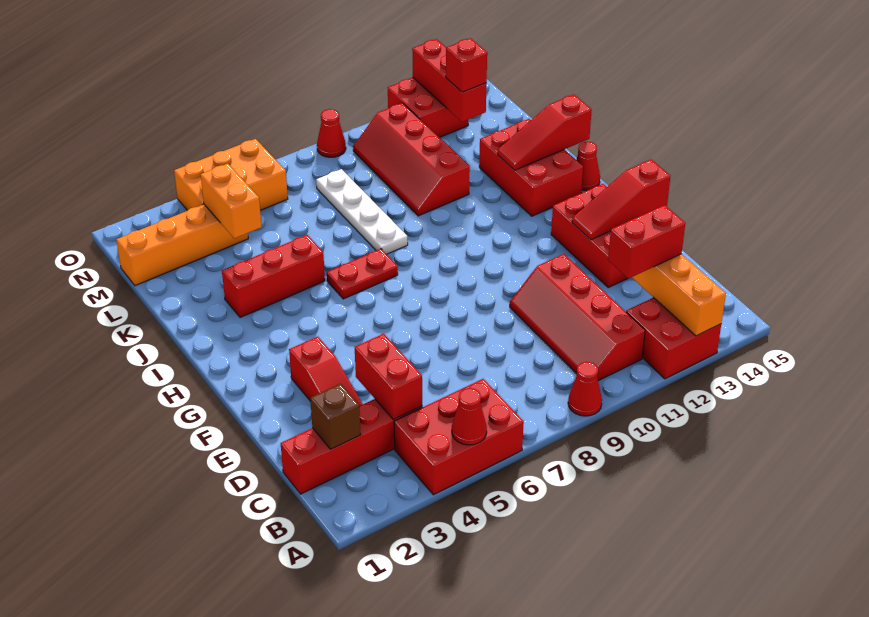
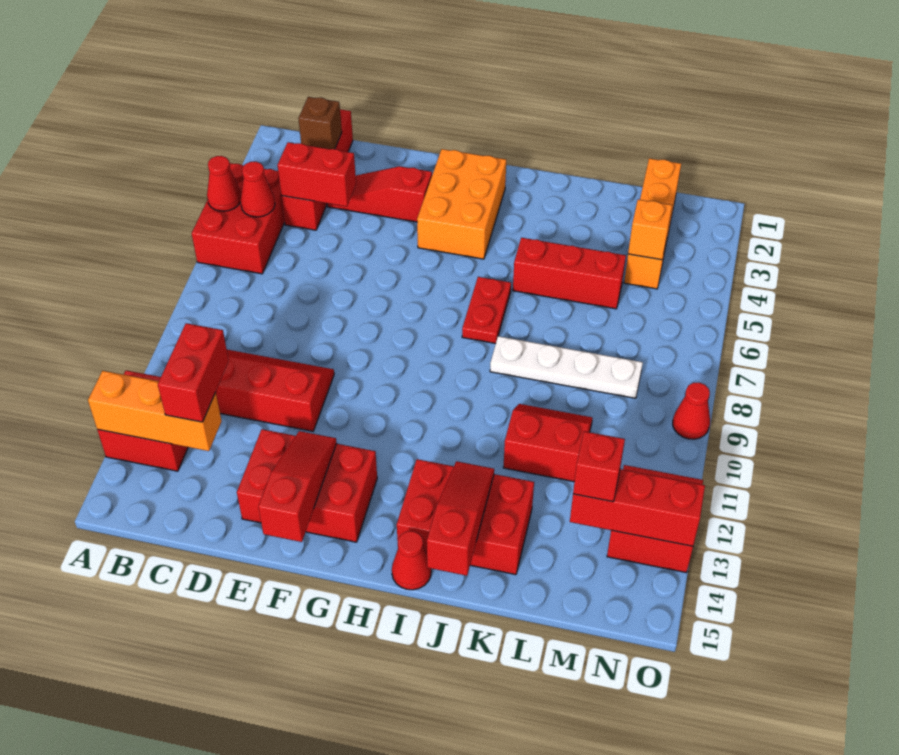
red 1x1 cone [568,362,602,416] -> red 1x1 cone moved to [241,162,275,217]
red 1x3 brick [222,235,325,318] -> red 1x3 brick turned to [513,238,626,309]
red 2x4 slope [353,103,470,216] -> red 2x2 slope [503,404,592,482]
orange 1x2 brick [201,164,262,238] -> orange 1x1 brick [628,199,672,260]
orange 2x3 brick [174,139,288,210] -> orange 2x3 brick moved to [417,149,506,259]

